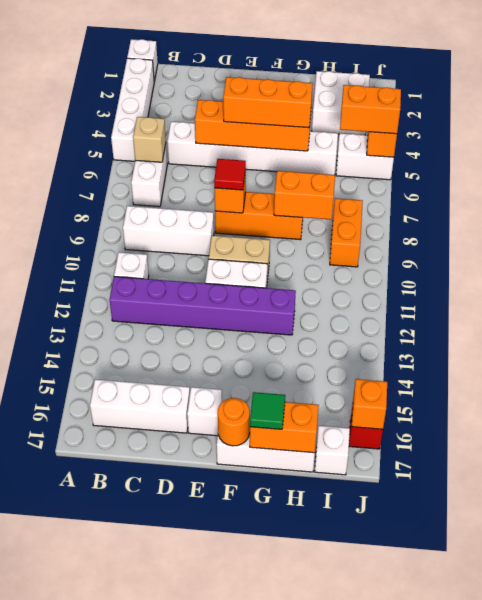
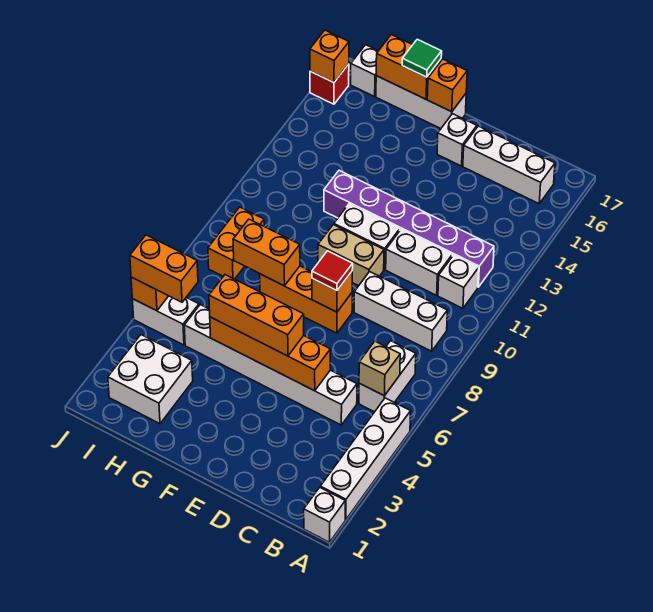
none -> white 1x2 brick [386,229,452,295]
orange 1x1 round brick [218,398,250,446] -> orange 1x1 brick [427,59,467,112]

